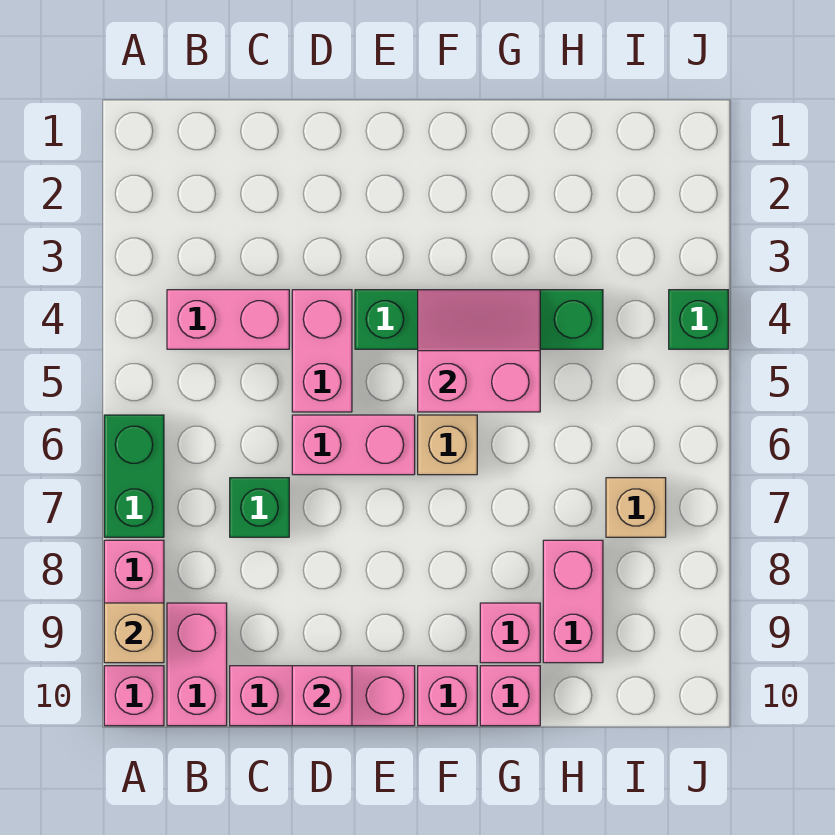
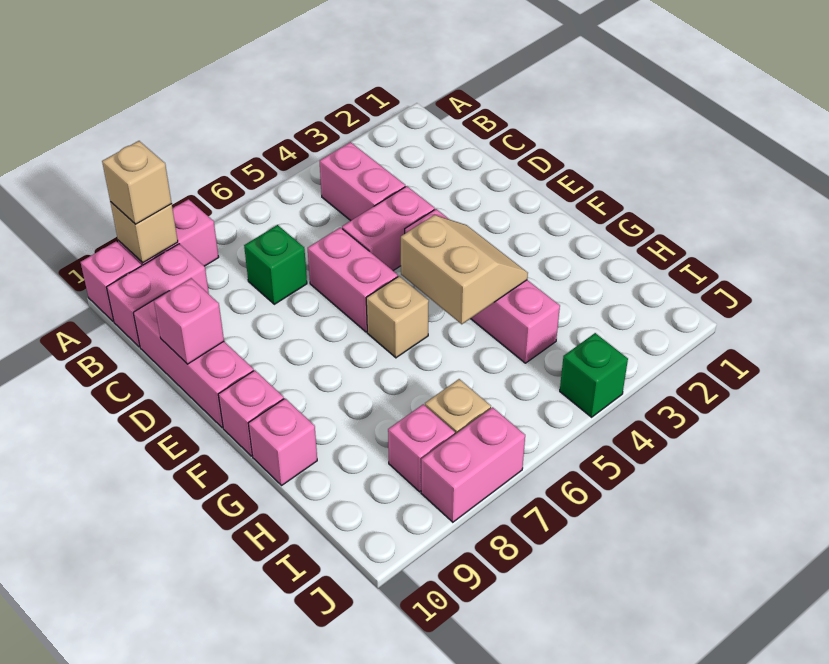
green 1x2 brick [104,415,164,537] -> none
none -> tan 1x1 brick [102,141,172,224]
green 1x4 brick [355,290,603,349] -> pink 1x4 brick [405,209,560,363]
pink 2x2 slope [418,290,540,412] -> tan 2x2 slope [401,215,528,324]
pink 1x1 brick [480,603,540,663] -> pink 1x1 brick moved to [388,404,455,492]
pink 1x2 brick [543,540,603,663] -> pink 1x2 brick moved to [421,407,525,522]

